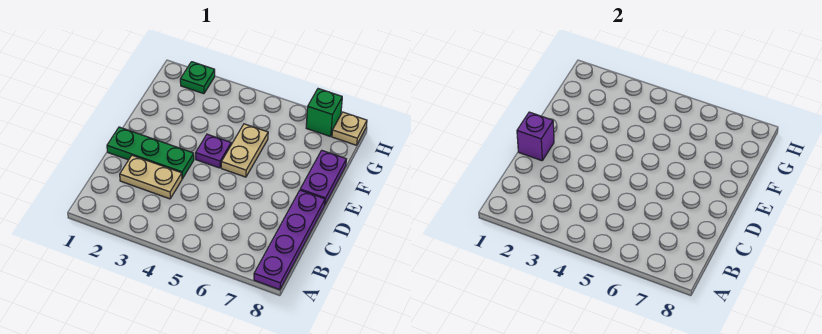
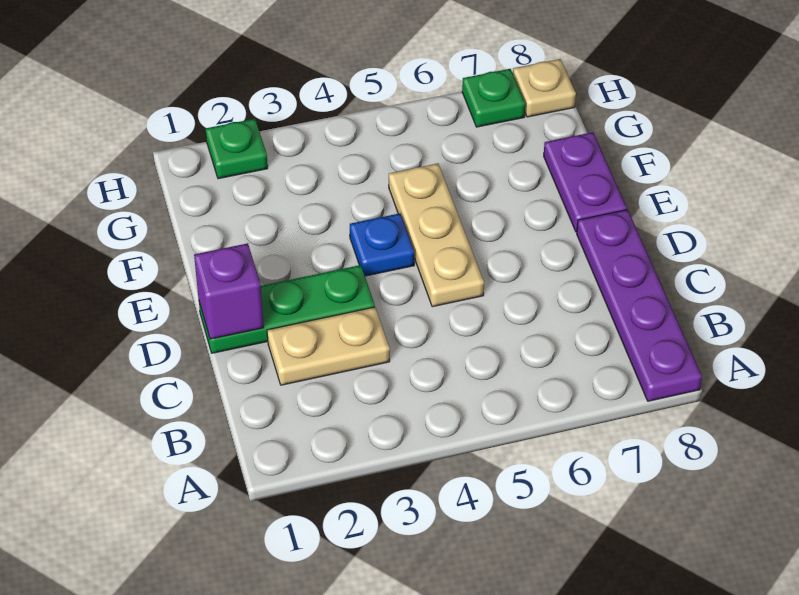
purple 1x1 plate [196,134,231,168] -> blue 1x1 plate [350,213,414,276]
tan 1x2 plate [221,124,268,177] -> tan 1x3 plate [389,164,484,307]
green 1x1 brick [306,89,342,137] -> green 1x1 plate [462,69,525,127]

